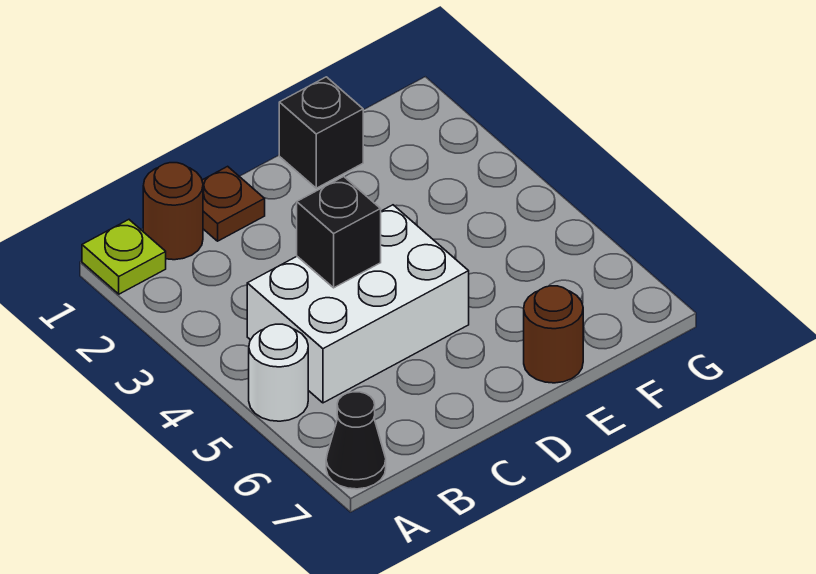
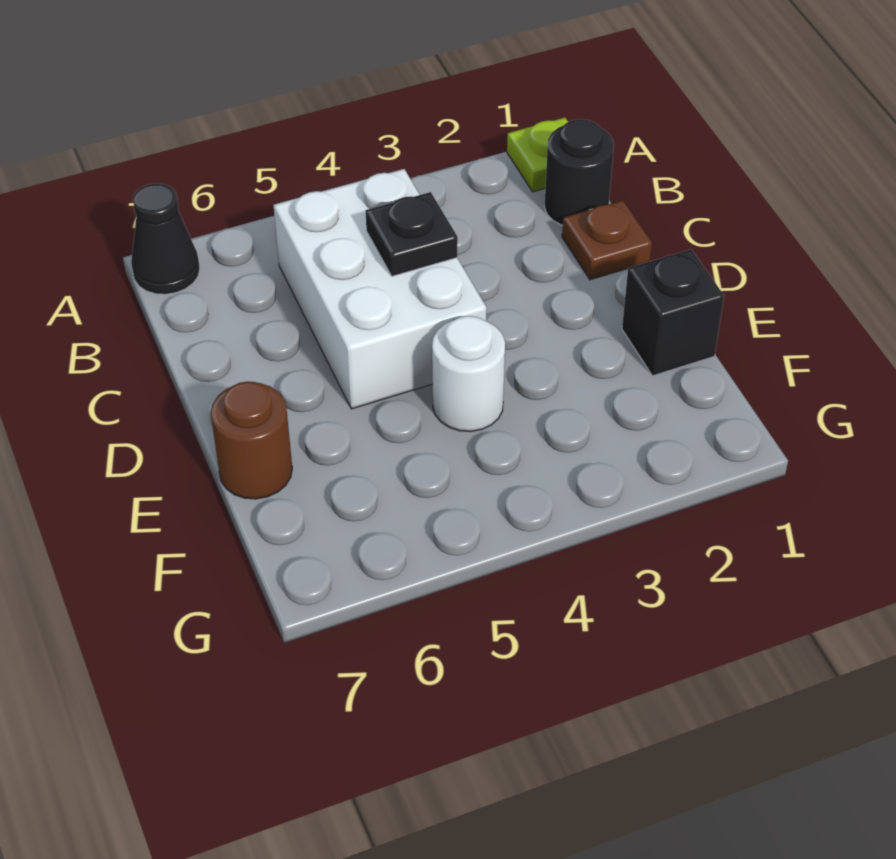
white 1x1 round brick [249,324,308,421] -> white 1x1 round brick moved to [432,316,505,432]
brown 1x1 round brick [143,163,203,260] -> black 1x1 round brick [544,119,614,225]
black 1x1 brick [297,176,381,288] -> black 1x1 plate [366,192,458,276]

